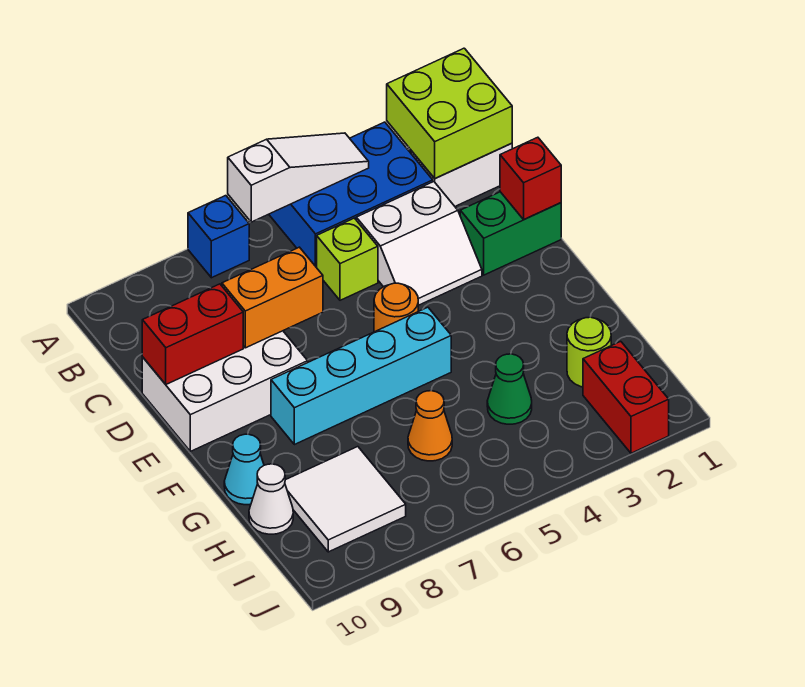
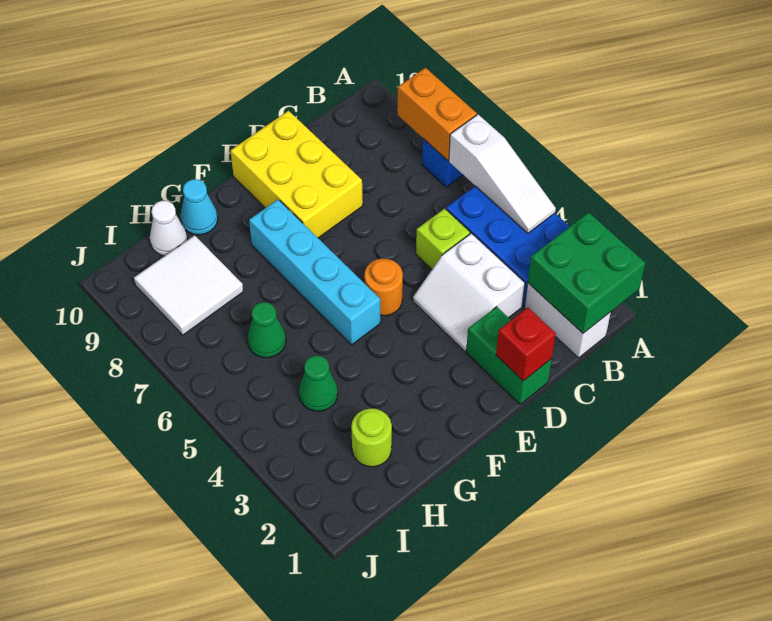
lime 2x2 brick [387,48,512,178] -> green 2x2 brick [528,212,645,333]
orange 1x2 brick [222,247,323,348] -> orange 1x2 brick moved to [398,68,477,160]
white 2x3 brick [142,331,308,451] -> yellow 2x3 brick [230,111,363,238]
red 1x2 brick [142,284,243,384] -> none
orange 1x1 cone [408,391,452,461] -> green 1x1 cone [247,302,286,358]
red 1x2 brick [583,341,669,453] -> none

